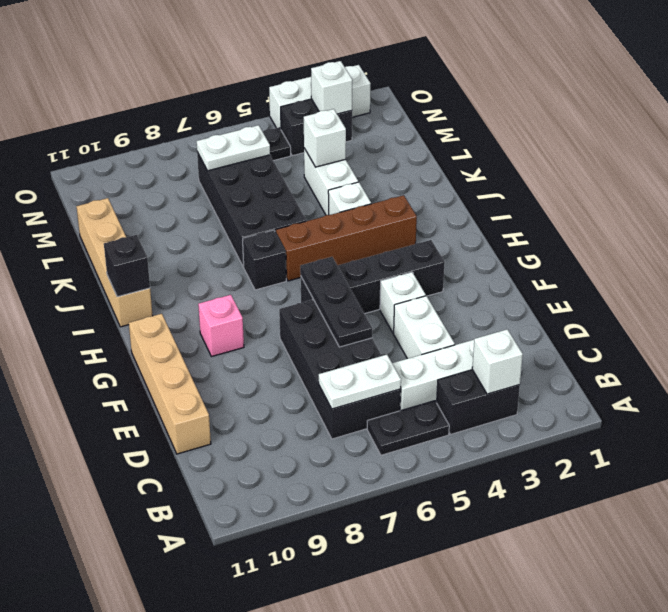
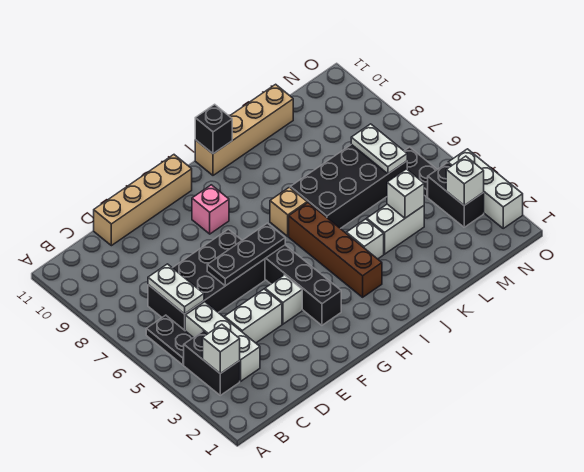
black 1x1 brick [243,230,286,290] -> tan 1x1 brick [270,187,307,236]

